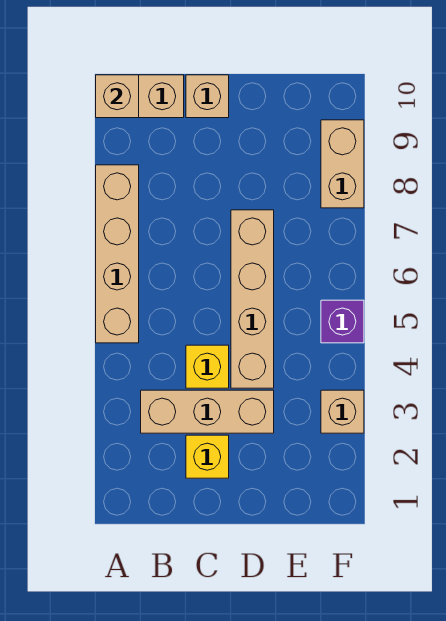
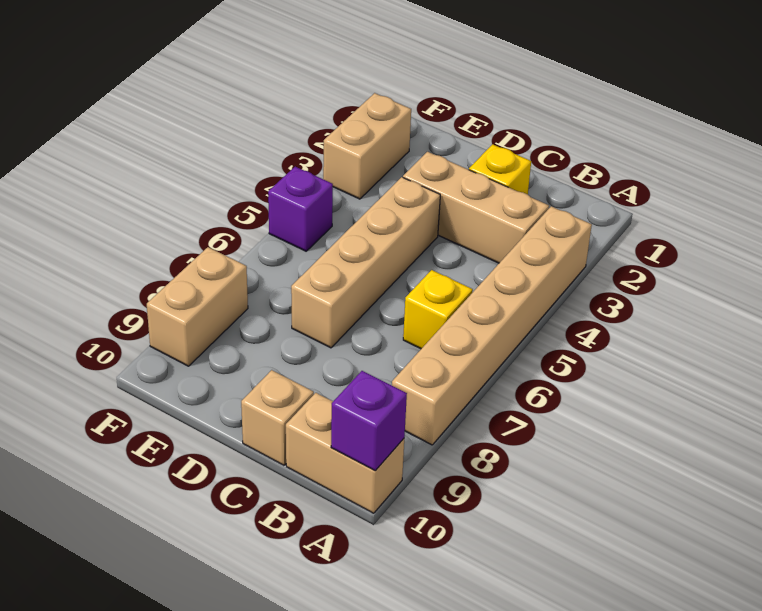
tan 1x4 brick [96,165,139,343] -> tan 1x6 brick [392,206,592,445]
tan 1x1 brick [96,75,139,118] -> purple 1x1 brick [331,371,407,471]
yellow 1x1 brick [186,345,229,388] -> yellow 1x1 brick moved to [403,270,473,349]
tan 1x1 brick [321,390,364,433] -> tan 1x2 brick [323,93,411,199]

